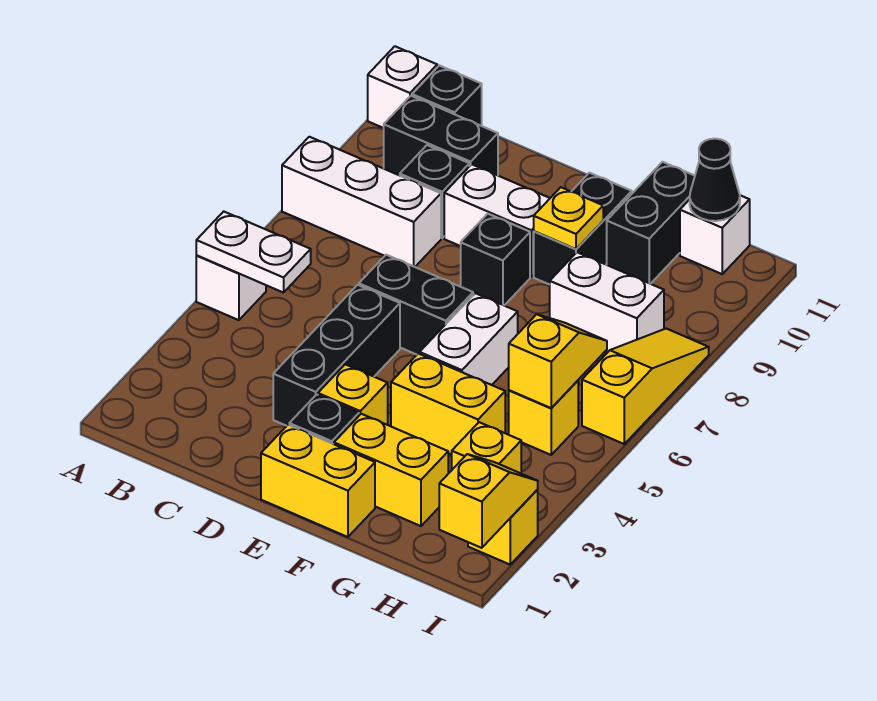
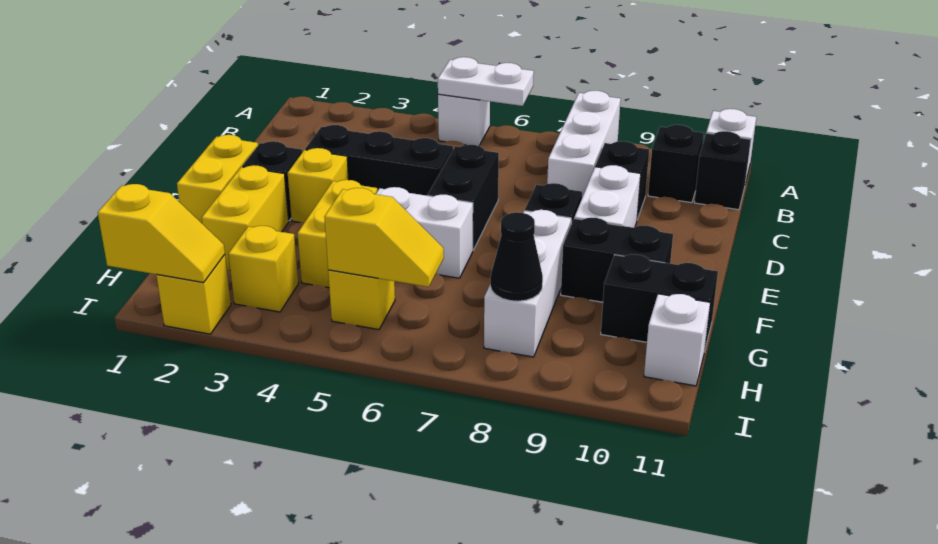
white 1x2 plate [196,211,311,293] -> white 1x2 plate turned to [438,57,534,106]
black 1x2 brick [384,96,498,175] -> black 1x1 brick [648,125,704,203]
yellow 1x1 plate [534,187,603,249] -> none
white 1x2 brick [550,252,664,352] -> white 1x3 brick [484,210,571,357]
black 1x1 cone [690,139,740,221] -> black 1x1 cone moved to [490,212,543,301]
yellow 1x3 slope [582,329,709,444] -> none

